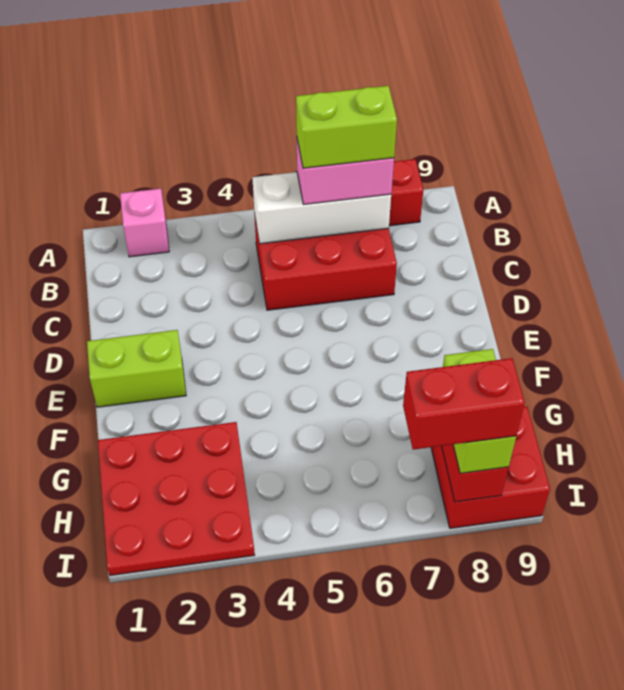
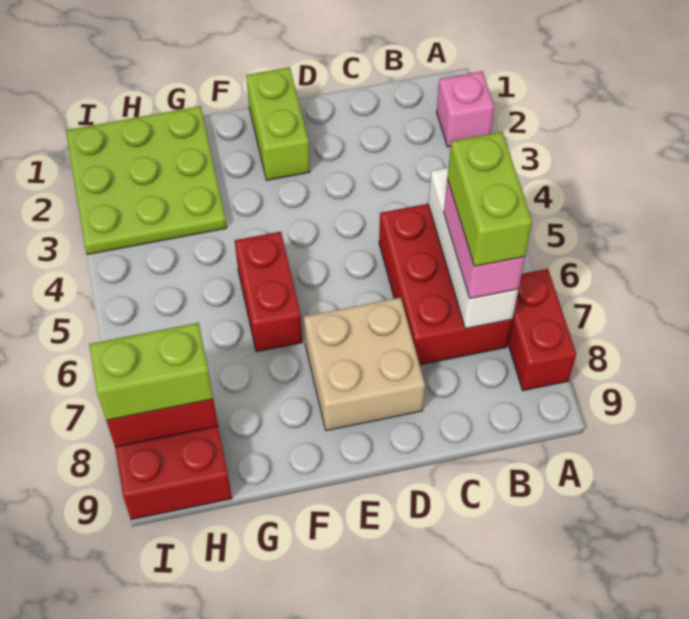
none -> tan 2x2 brick [304,298,425,431]
red 3x3 plate [98,422,255,576] -> lime 3x3 plate [66,106,227,254]
red 1x2 brick [403,358,525,450] -> red 1x2 brick moved to [235,232,302,352]

